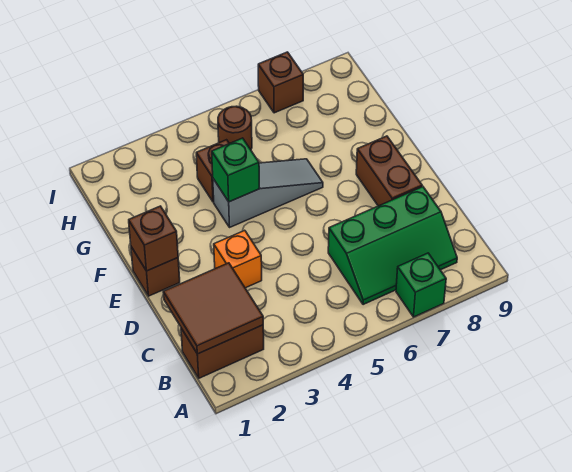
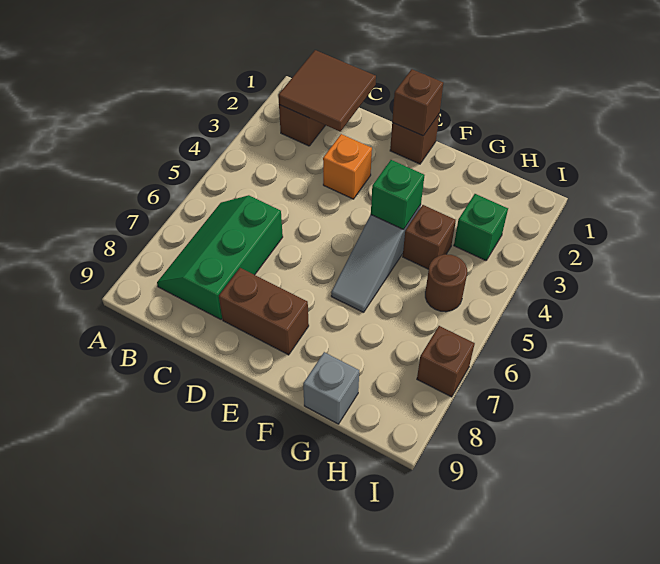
green 1x1 brick [396,253,446,317] -> green 1x1 brick moved to [454,194,508,260]
none -> grey 1x1 brick [303,352,359,424]

